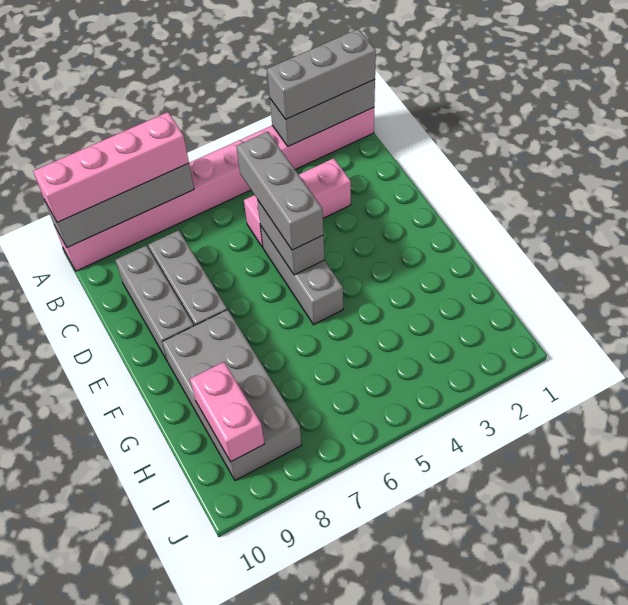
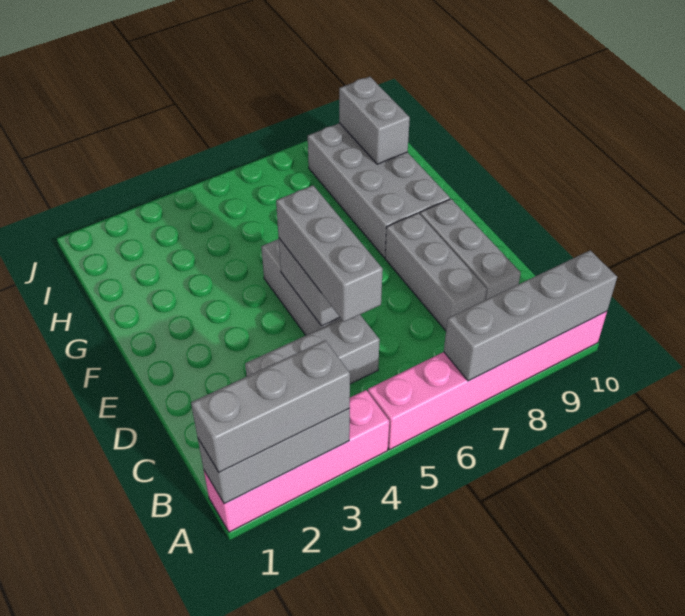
pink 1x4 brick [33,112,189,223] -> none
pink 1x3 brick [244,158,351,247] -> grey 1x3 brick [245,315,380,384]
pink 1x2 brick [190,362,264,462] -> grey 1x2 brick [339,77,410,164]

